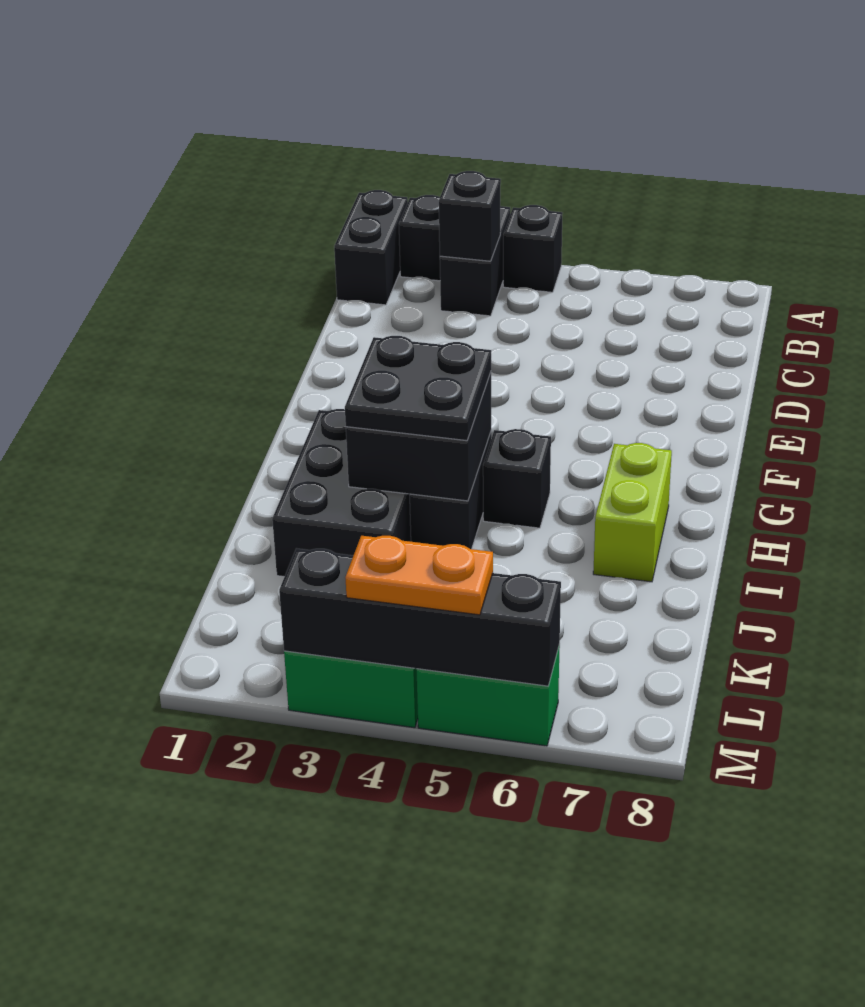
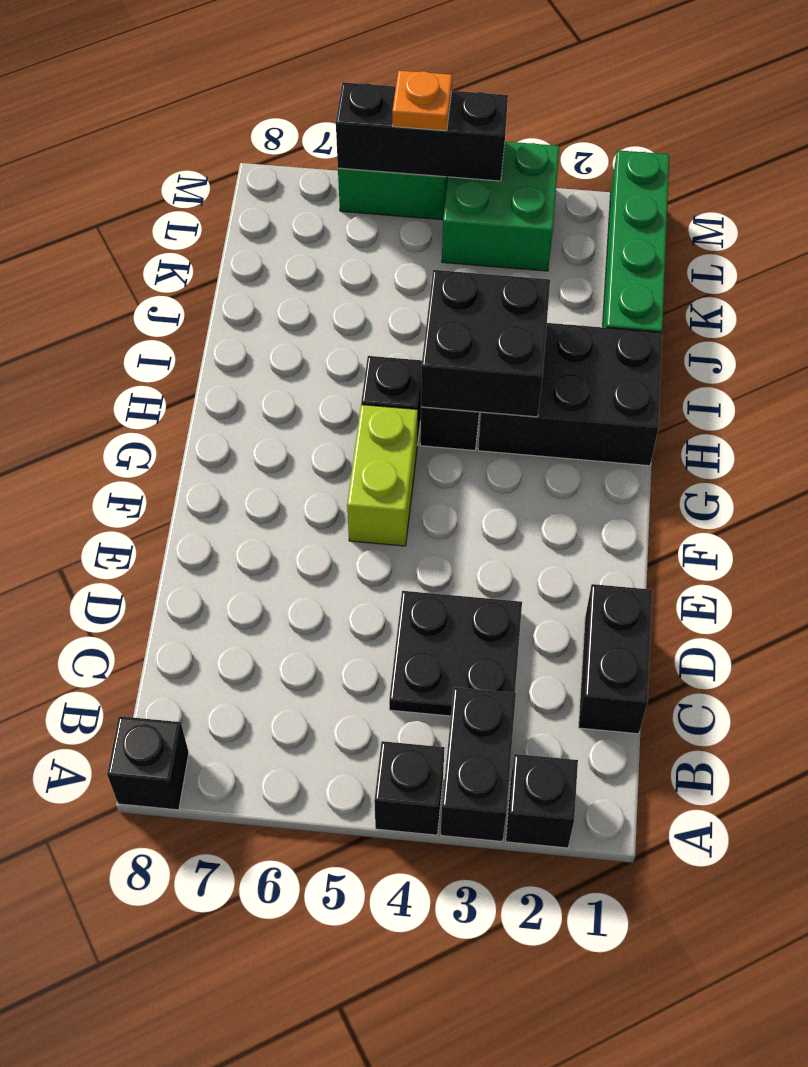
black 1x2 brick [334,190,408,305] -> black 1x2 brick moved to [578,584,652,734]
black 1x1 brick [439,171,501,261] -> black 1x1 brick moved to [107,716,189,810]
black 2x3 brick [272,409,411,577] -> black 2x3 brick turned to [478,323,662,466]
black 2x2 plate [345,336,491,441] -> black 2x2 plate moved to [389,591,522,716]
lime 1x2 brick [593,443,672,582] -> lime 1x2 brick moved to [347,405,418,546]
none -> green 1x4 brick [603,150,669,332]
black 1x4 brick [279,548,561,686] -> black 1x3 brick [336,82,508,181]
orange 1x2 plate [345,536,493,615] -> orange 1x1 plate [392,70,452,131]

